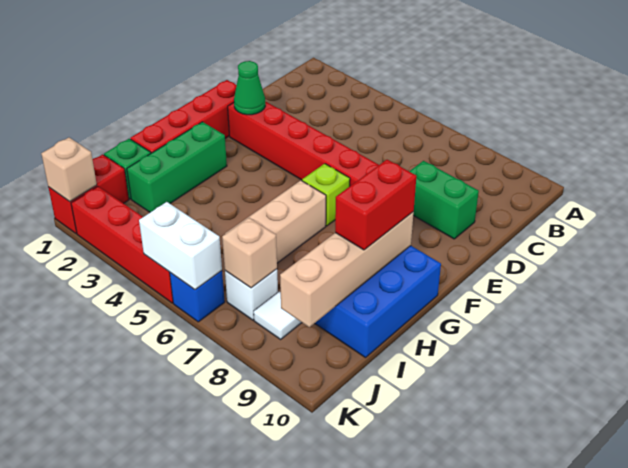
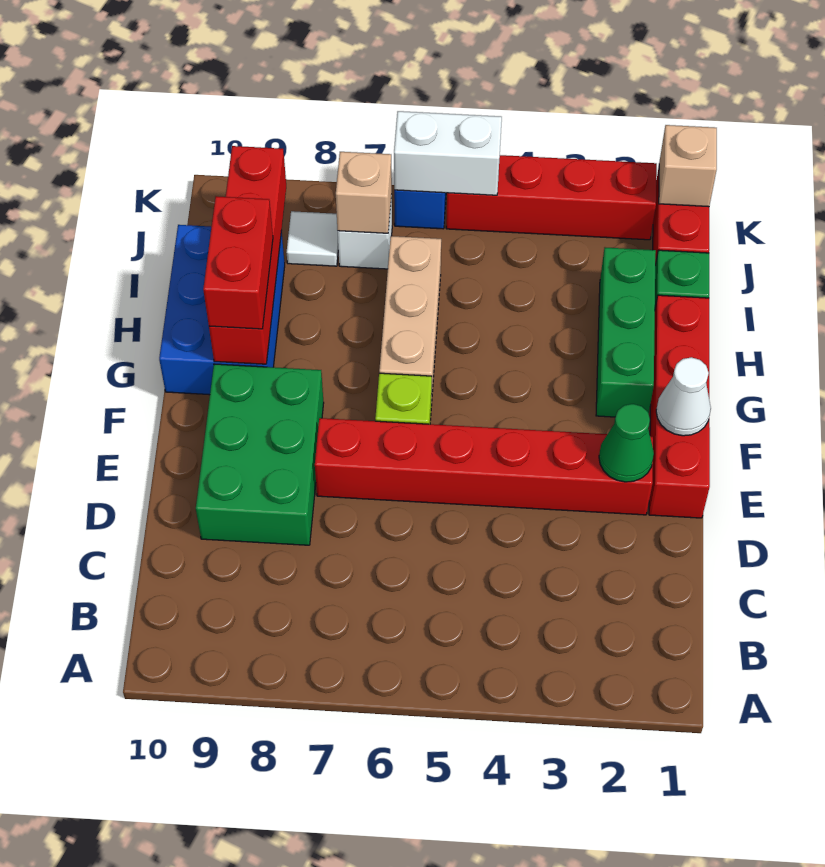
green 1x2 brick [409,161,479,239] -> green 2x3 brick [196,364,324,545]
none -> white 1x1 cone [656,357,711,436]
tan 1x4 brick [280,212,414,327] -> red 1x4 brick [209,146,286,364]

